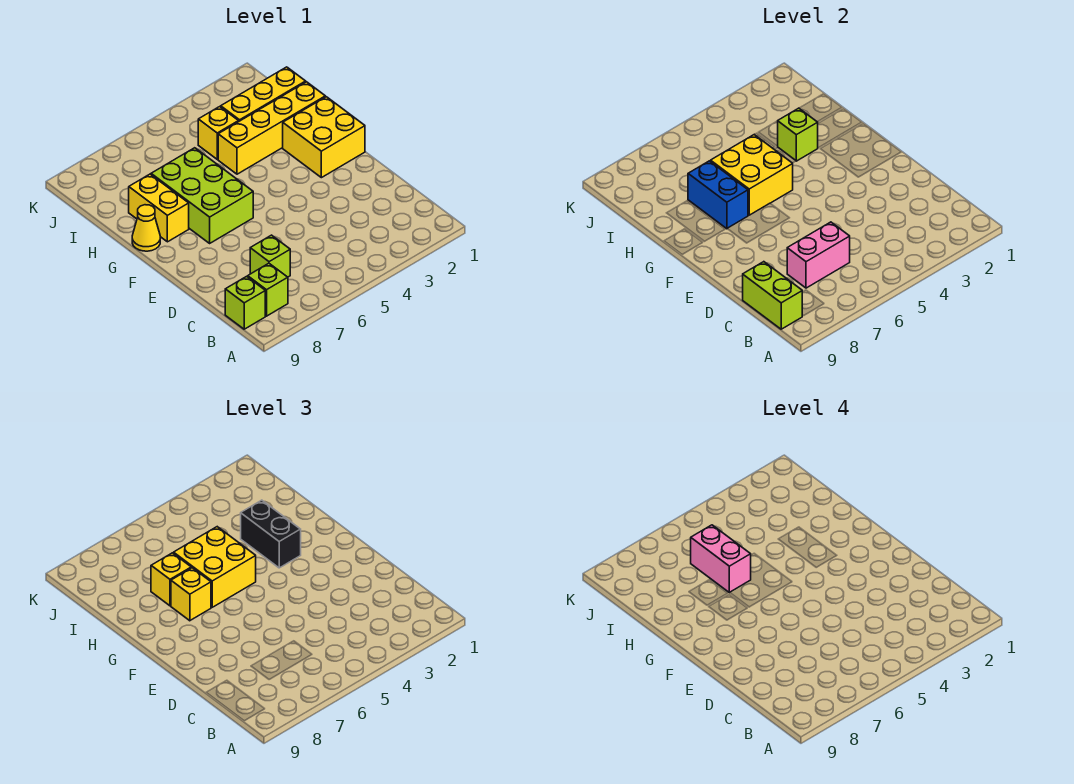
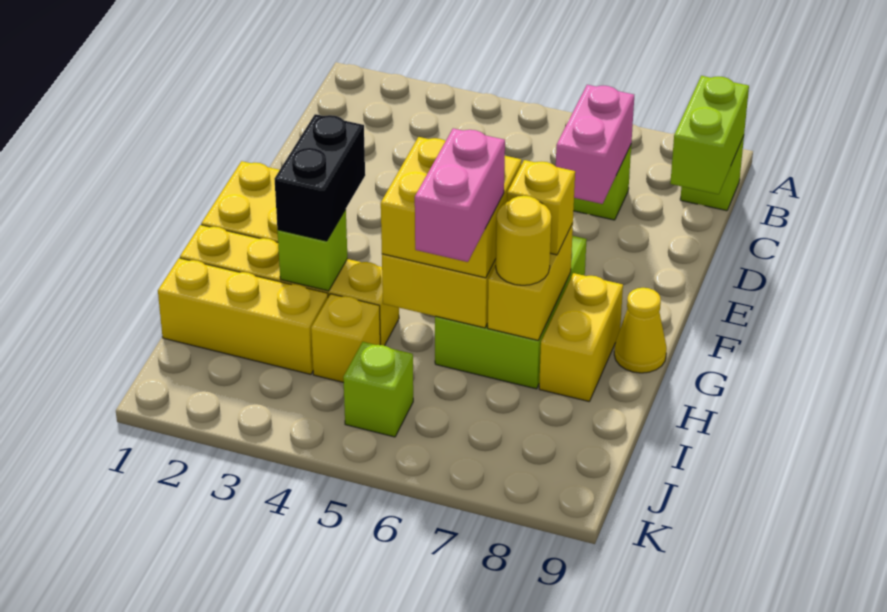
lime 1x1 brick [248,263,288,316] -> lime 1x1 brick moved to [343,342,413,437]
pink 1x2 brick [787,222,850,288] -> pink 1x2 brick turned to [556,85,634,204]
blue 1x2 brick [688,161,748,229] -> yellow 1x2 brick [488,223,573,340]
yellow 1x1 brick [151,553,191,606] -> yellow 1x1 round brick [496,196,551,285]

